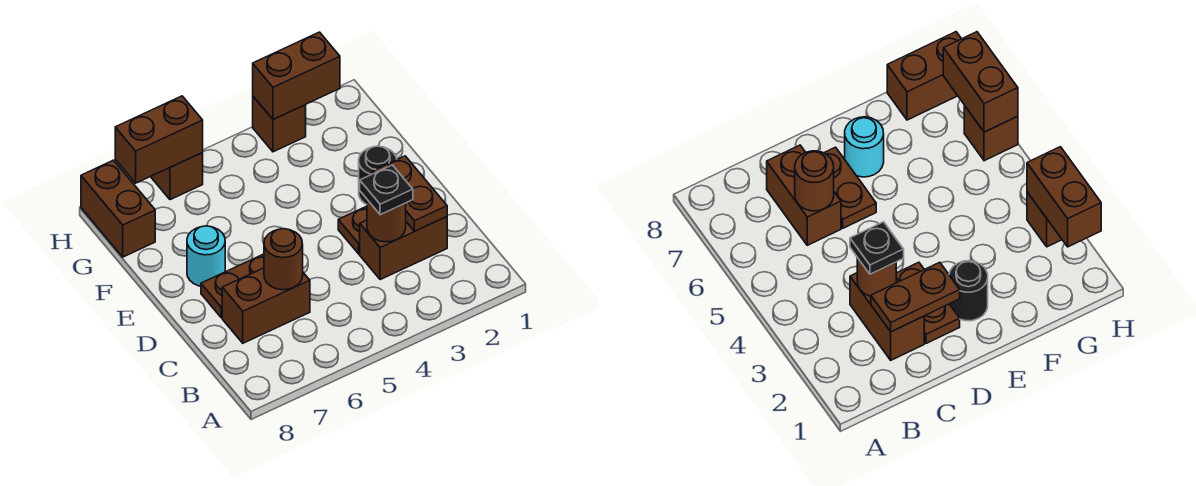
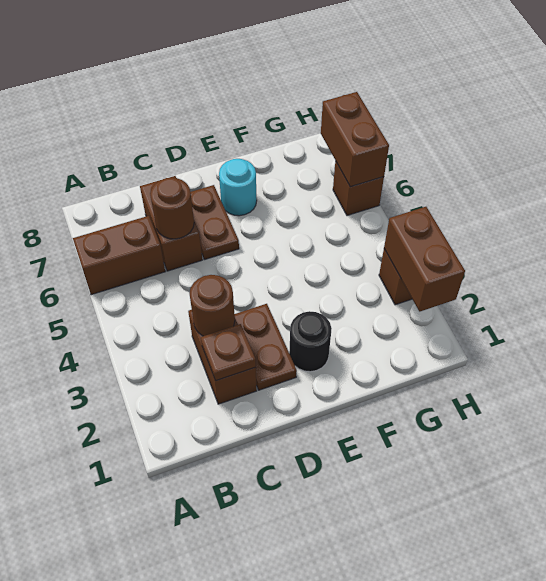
brown 1x2 plate [373,156,447,231] -> brown 1x1 plate [201,324,256,381]
black 1x1 plate [360,165,413,215] -> none
brown 1x2 brick [81,160,155,257] -> brown 1x2 brick moved to [73,216,165,295]

